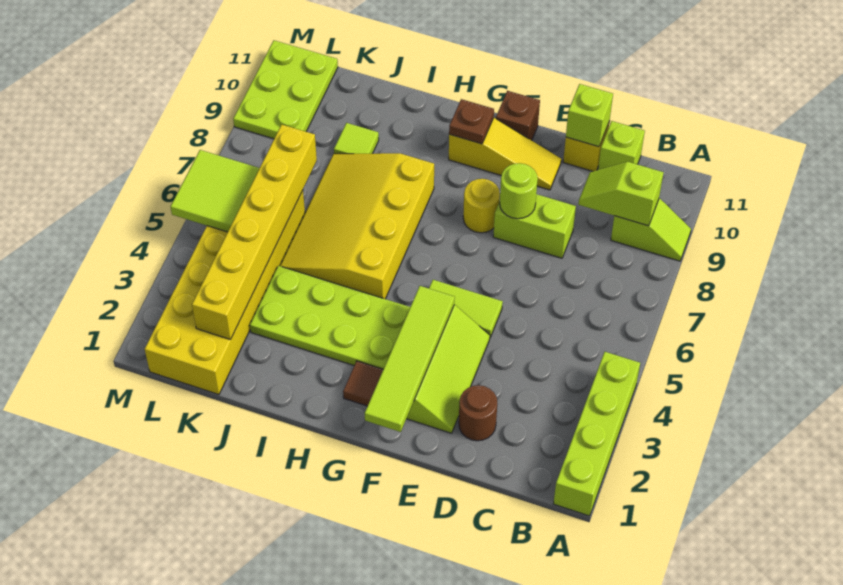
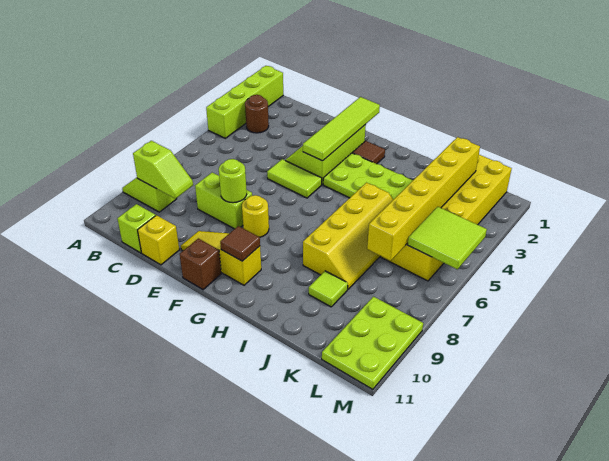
brown 1x1 round brick [459,385,497,441] -> brown 1x1 round brick moved to [245,95,269,133]
lime 1x1 brick [566,84,613,147] -> none
brown 1x1 plate [449,99,494,144] -> brown 1x1 tile [220,226,260,261]
yellow 3x4 slope [280,153,434,299] -> yellow 2x4 slope [303,183,393,289]

